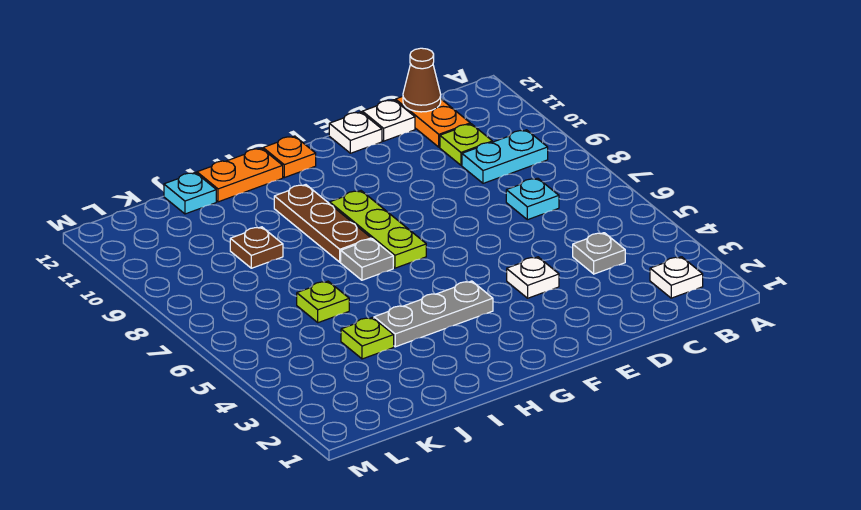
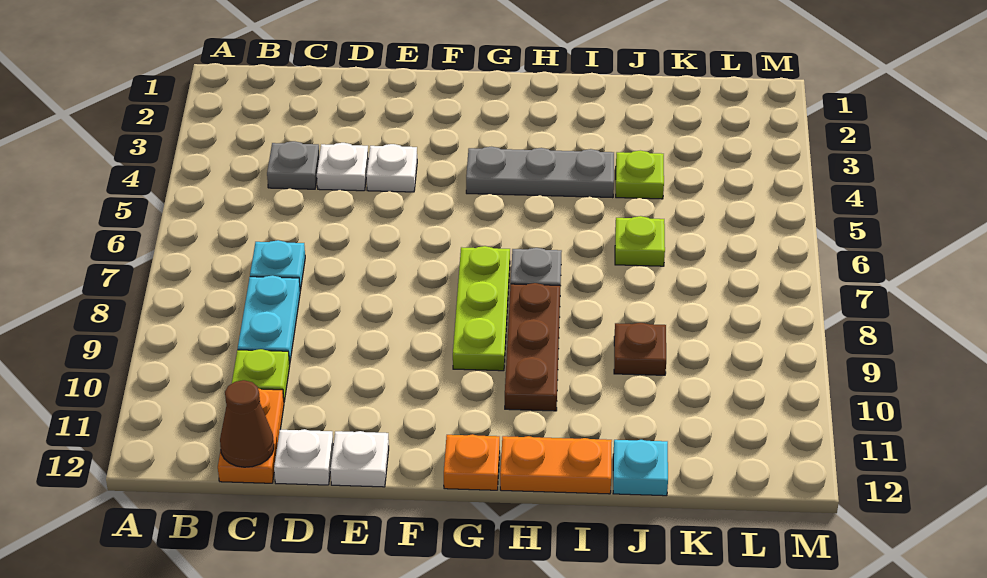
white 1x1 plate [650,257,703,298] -> white 1x1 plate moved to [317,143,368,191]
cyan 1x2 plate [462,130,548,183] -> cyan 1x2 plate turned to [238,275,300,364]

